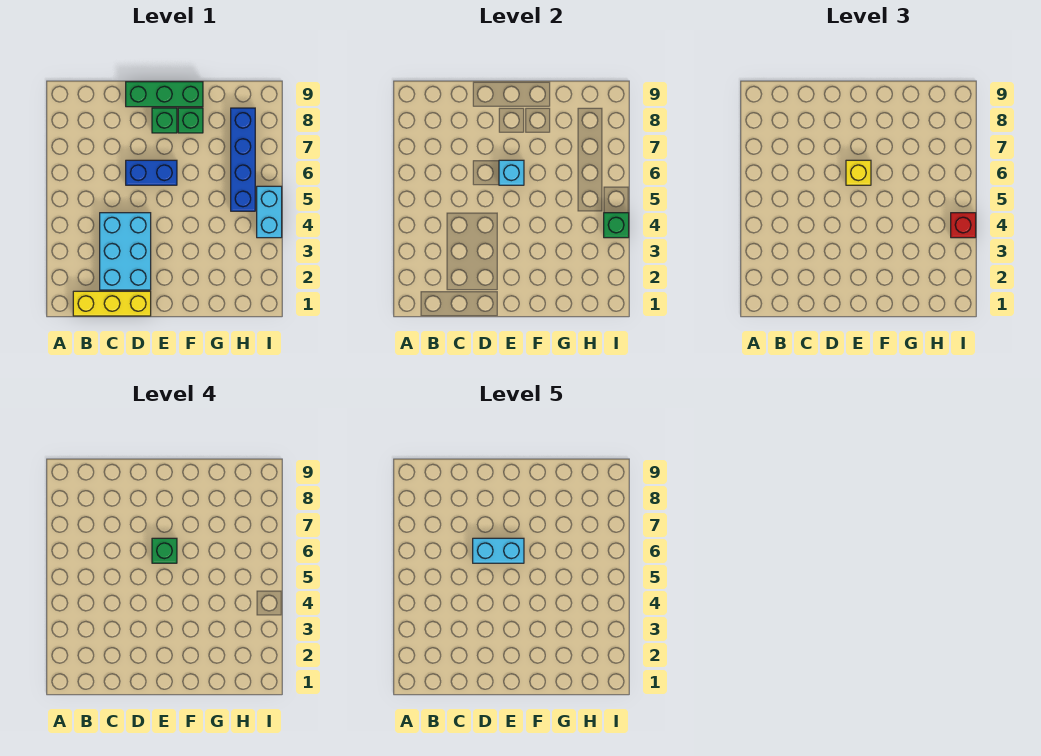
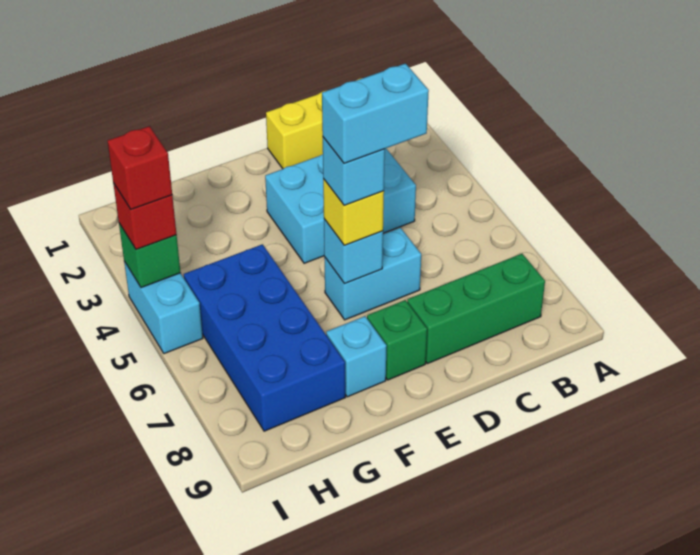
cyan 2x3 brick [100,213,151,290] -> cyan 2x3 brick turned to [265,148,416,263]
blue 1x2 brick [126,160,177,185] -> cyan 1x2 brick [324,228,421,320]
green 1x3 brick [126,82,203,107] -> green 1x3 brick moved to [407,254,545,364]
green 1x1 brick [152,538,177,563] -> cyan 1x1 brick [323,137,385,205]
green 1x1 brick [178,108,203,133] -> cyan 1x1 brick [326,316,387,397]
blue 1x4 brick [231,108,255,211] -> blue 2x4 brick [184,244,345,431]
none -> red 1x1 brick [108,126,172,209]

